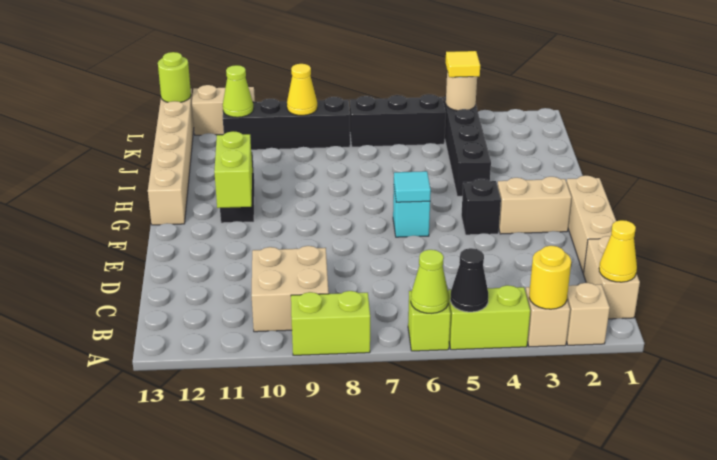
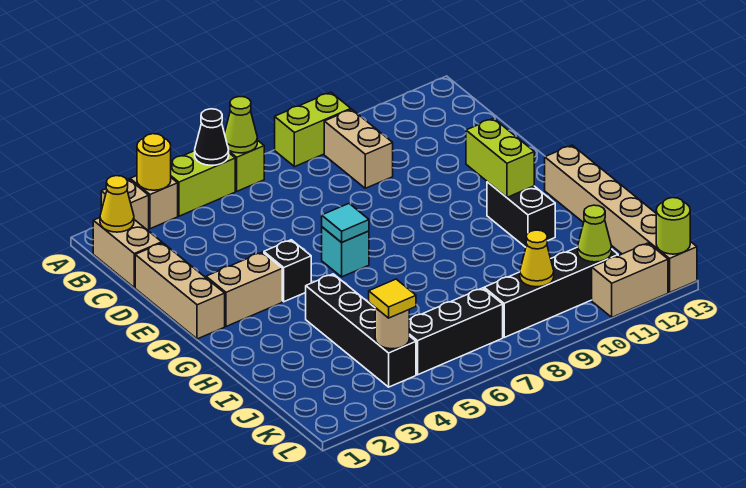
tan 2x2 brick [252,246,329,332] -> tan 1x2 brick [324,109,393,188]

